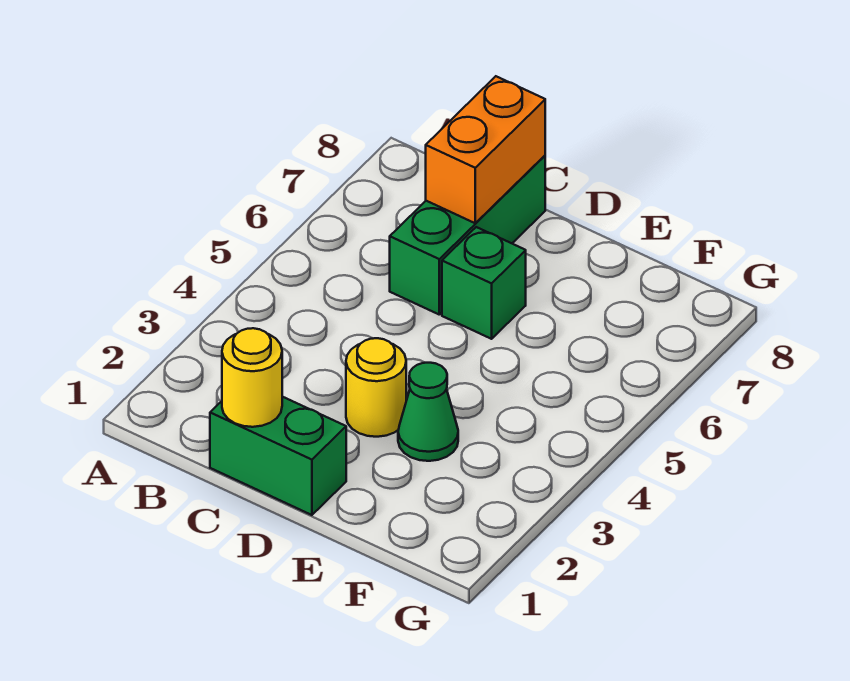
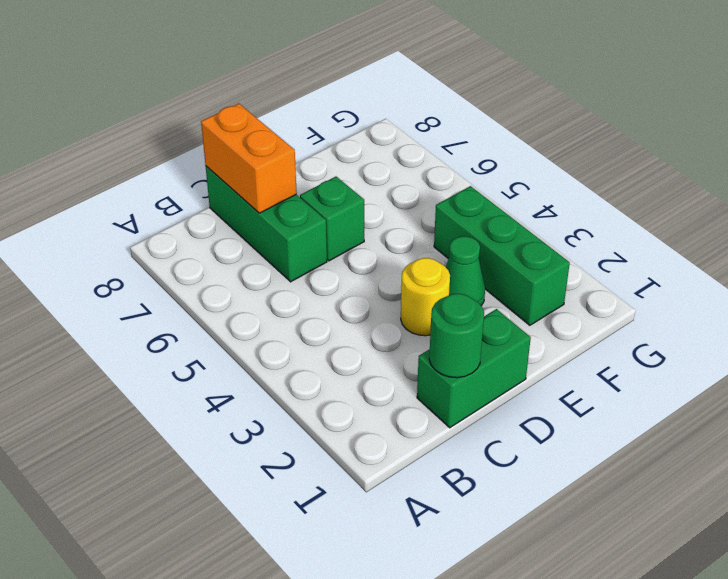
yellow 1x1 round brick [222,328,282,427] -> green 1x1 round brick [429,294,484,378]
none -> green 1x3 brick [434,186,570,325]

